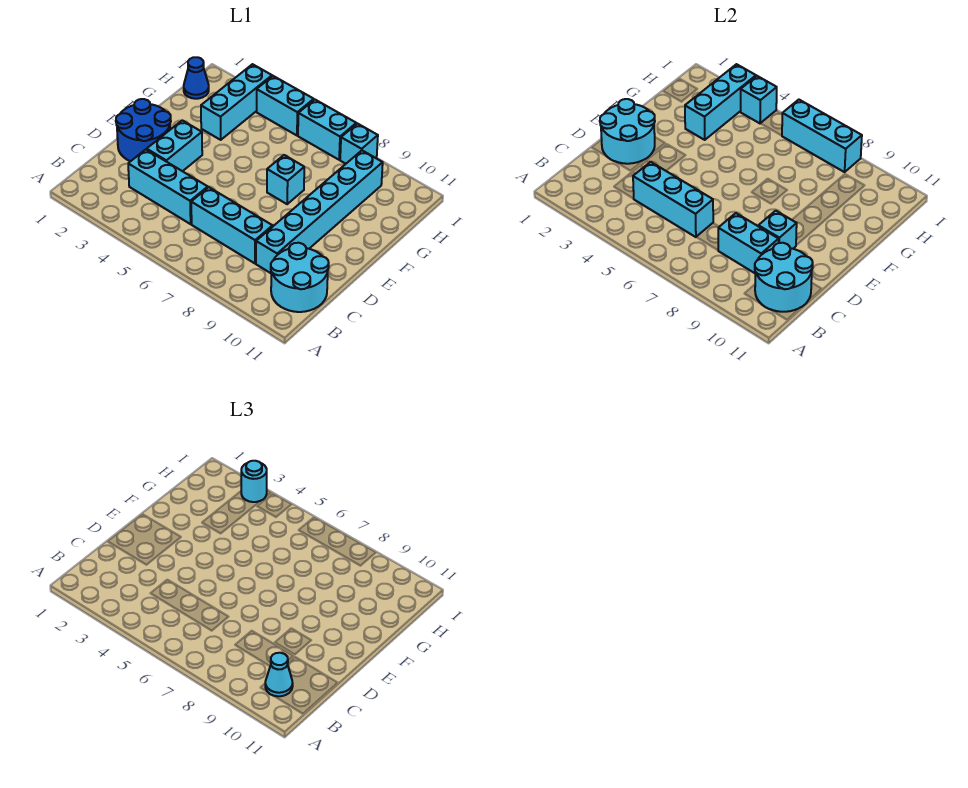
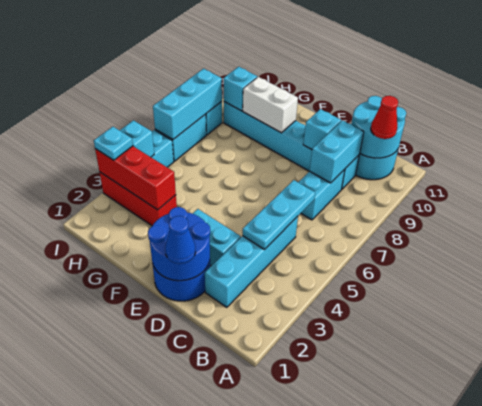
cyan 1x1 cone [265,653,293,696] -> red 1x1 cone [371,96,398,139]
cyan 1x3 brick [128,150,208,224] -> cyan 1x4 brick [205,216,298,307]
cyan 1x3 brick [633,162,713,237] -> cyan 1x3 plate [243,180,315,250]
cyan 1x3 brick [191,187,273,263] -> cyan 1x2 brick [298,169,345,220]
cyan 2x2 round brick [600,99,655,164] -> blue 2x2 round brick [148,207,210,281]
cyan 1x1 brick [267,155,304,204] -> cyan 1x1 brick moved to [224,67,257,111]
none -> white 1x2 brick [243,77,298,133]
cyan 1x3 brick [201,64,272,140] -> red 1x3 brick [100,172,177,226]
cyan 1x3 brick [685,64,756,140] -> red 1x3 brick [95,146,176,210]
blue 1x1 cone [184,57,209,99] -> blue 1x1 cone moved to [165,216,196,264]
cyan 1x1 round brick [241,461,267,502] -> cyan 1x1 plate [94,127,133,160]

